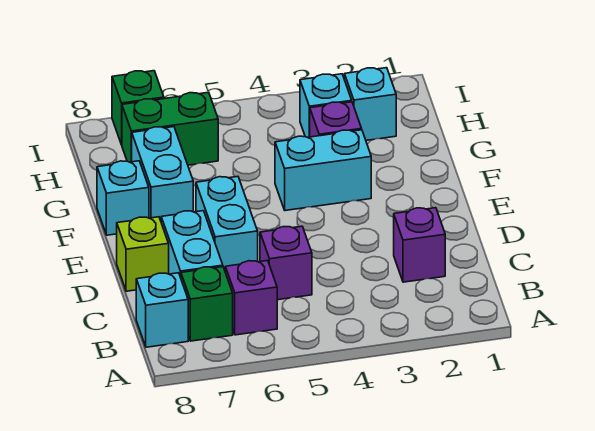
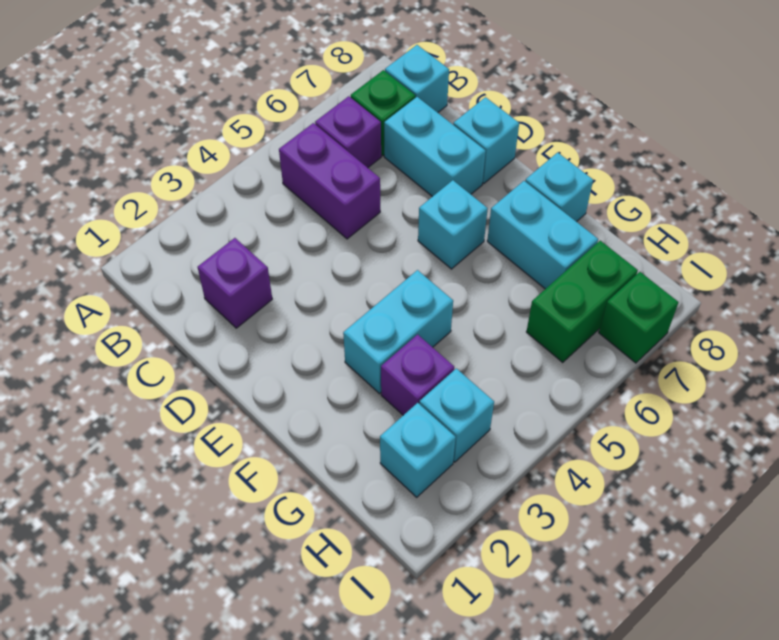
purple 1x1 brick [260,226,312,300] -> purple 1x2 brick [279,123,380,239]
cyan 1x2 brick [196,177,258,270] -> cyan 1x1 brick [418,180,488,269]
lime 1x1 brick [117,217,169,291] -> cyan 1x1 brick [453,97,519,183]

